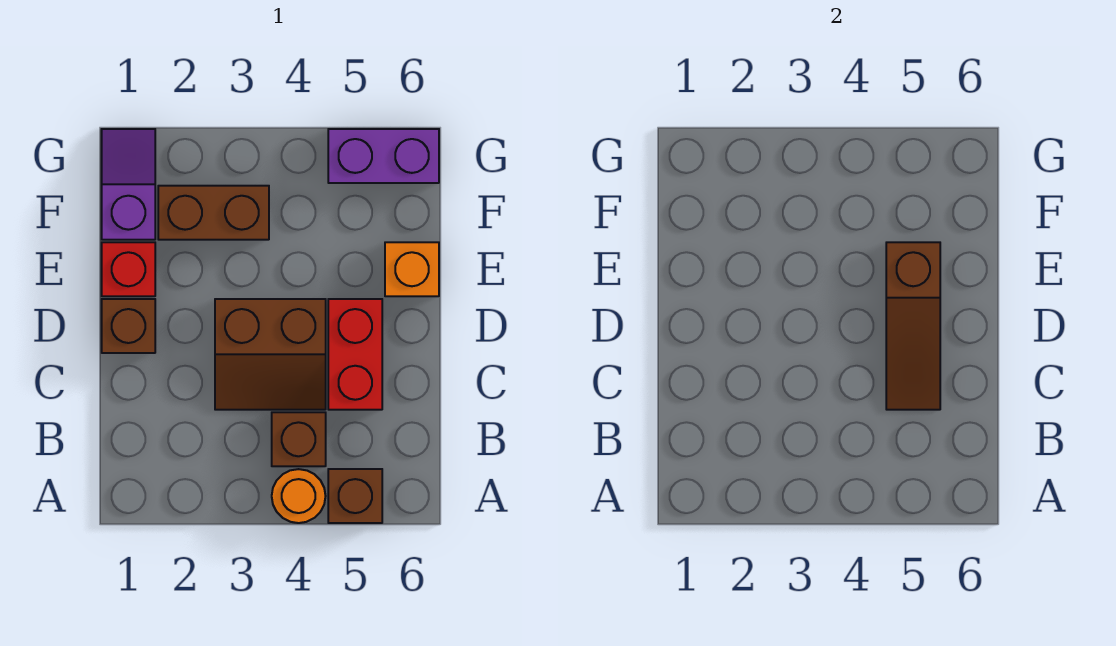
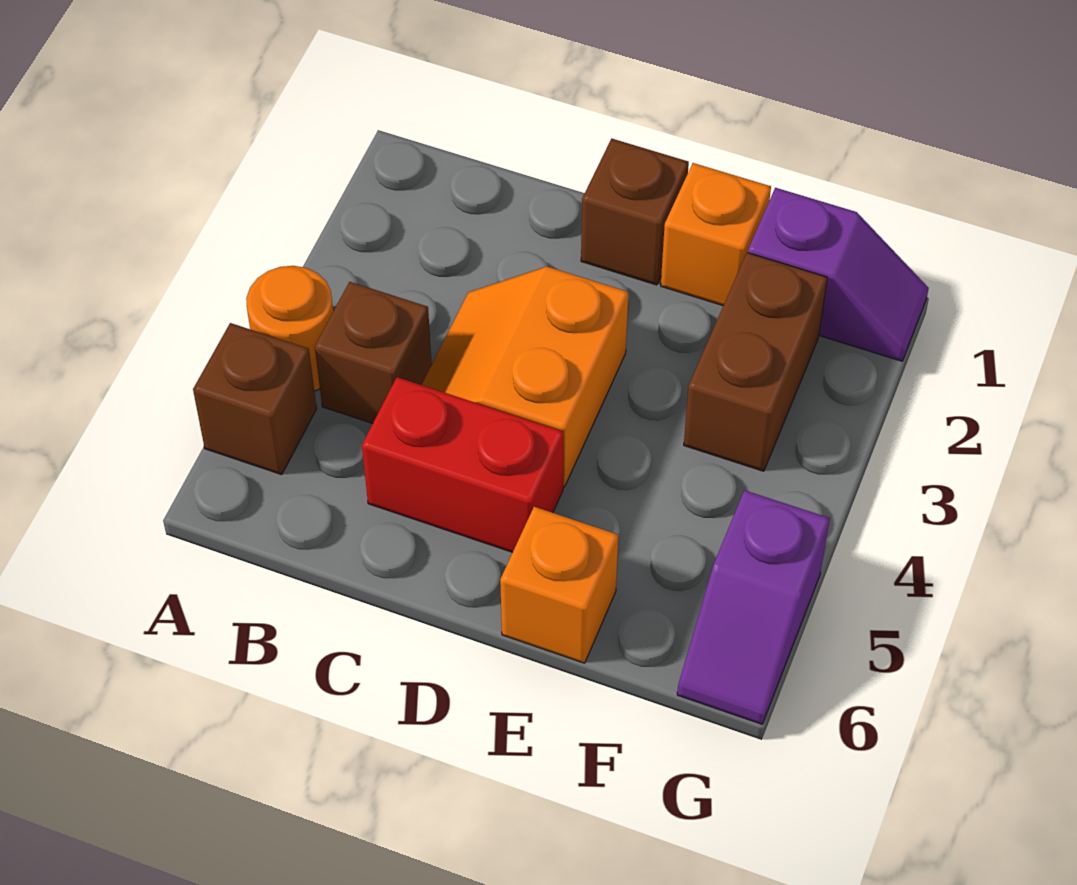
brown 2x2 slope [215,299,326,410] -> orange 2x2 slope [422,266,628,487]
brown 1x3 slope [886,242,940,410] -> none
red 1x1 brick [102,242,155,296] -> orange 1x1 brick [661,163,771,306]
purple 1x2 brick [328,129,439,183] -> purple 1x2 slope [677,490,830,724]

